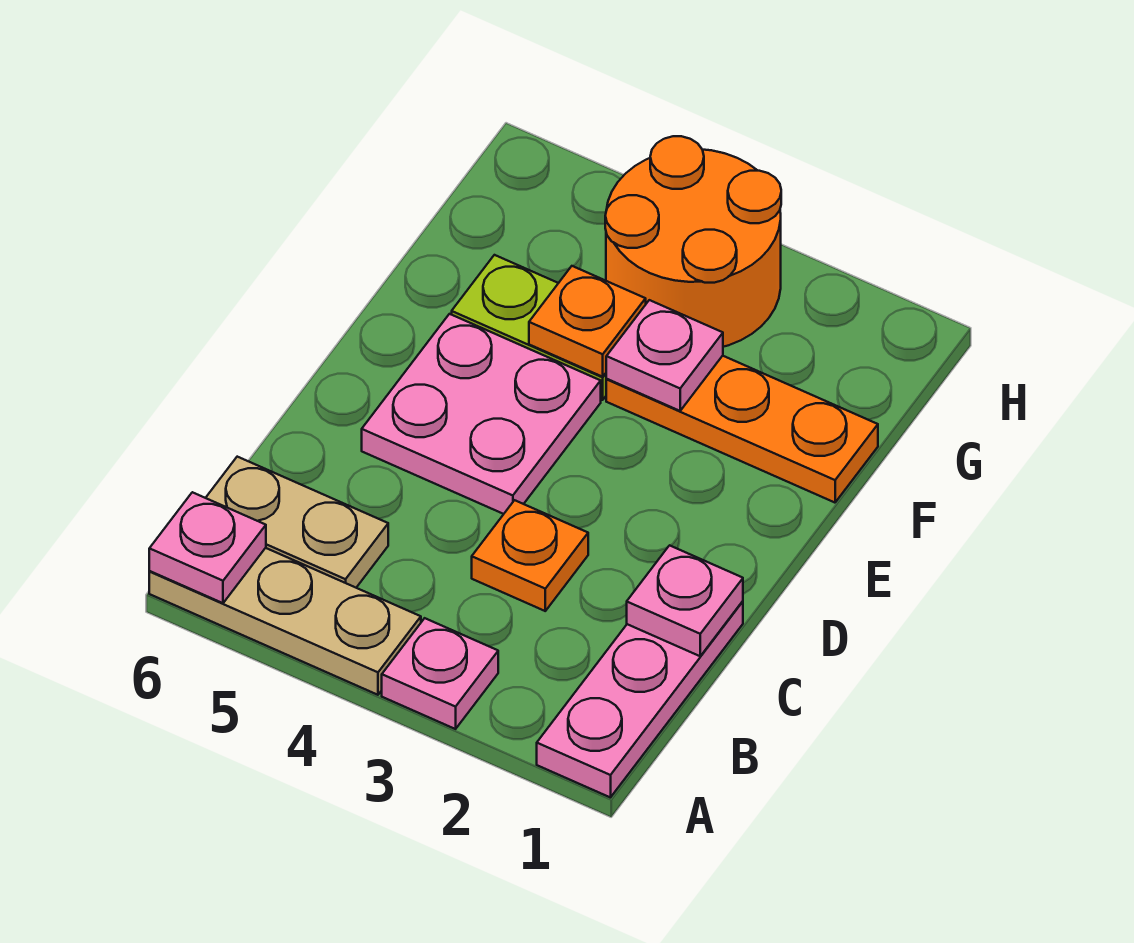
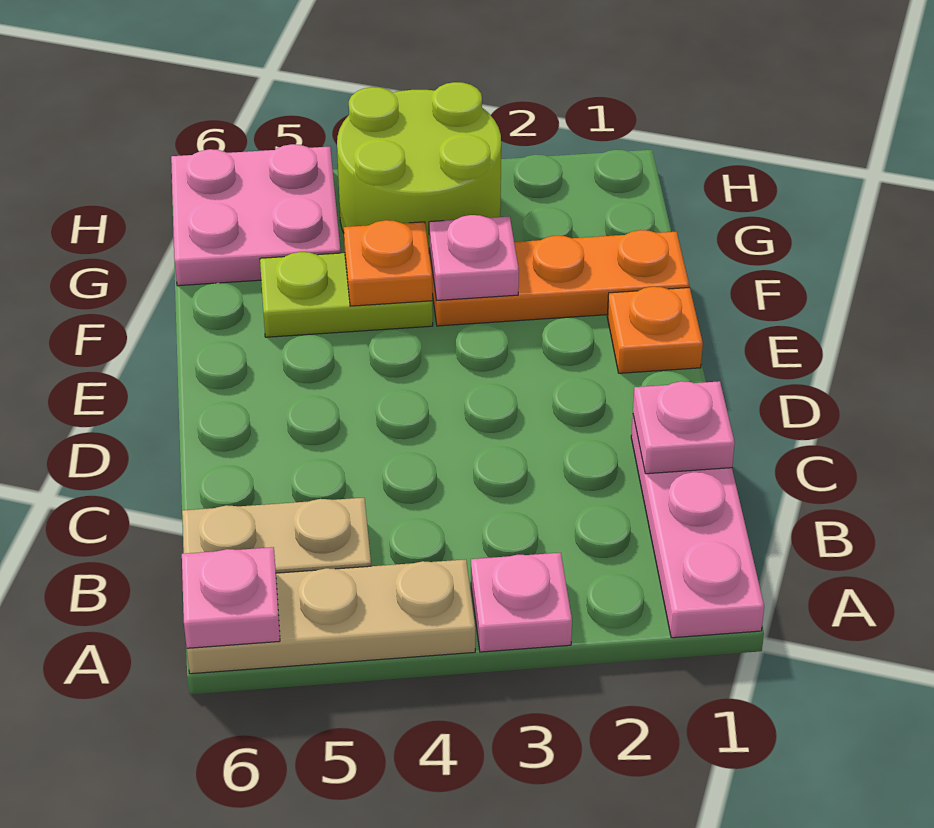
orange 1x1 plate [472,500,588,611] -> orange 1x1 plate moved to [607,287,703,373]
pink 2x2 plate [362,314,601,514] -> pink 2x2 plate moved to [171,144,341,286]
orange 2x2 round brick [605,136,781,347] -> lime 2x2 round brick [337,82,501,249]

